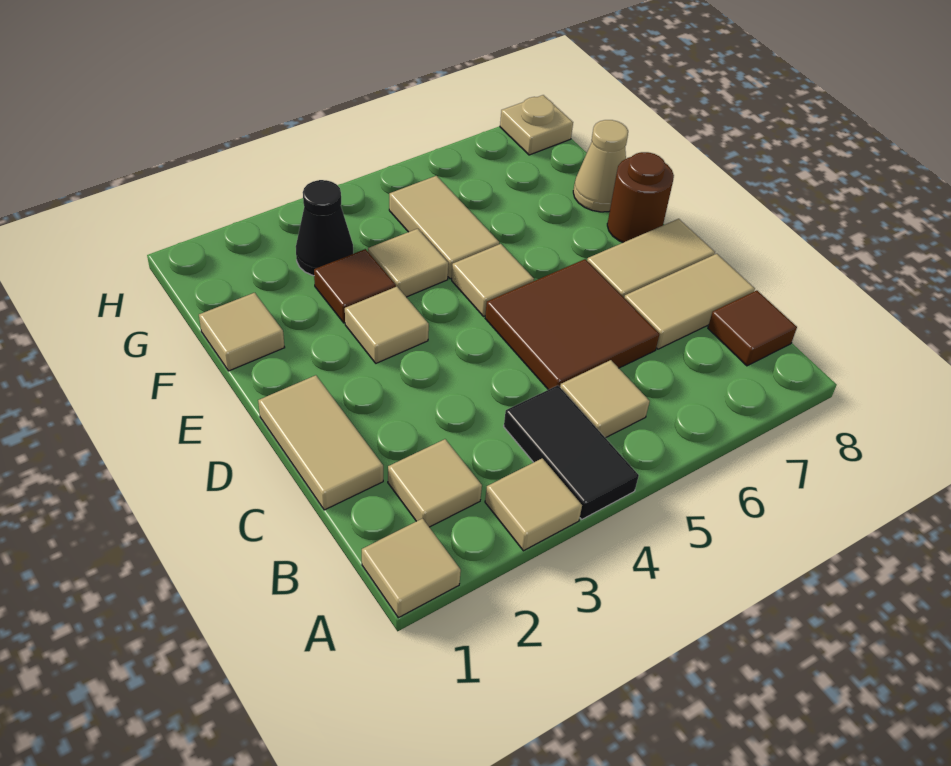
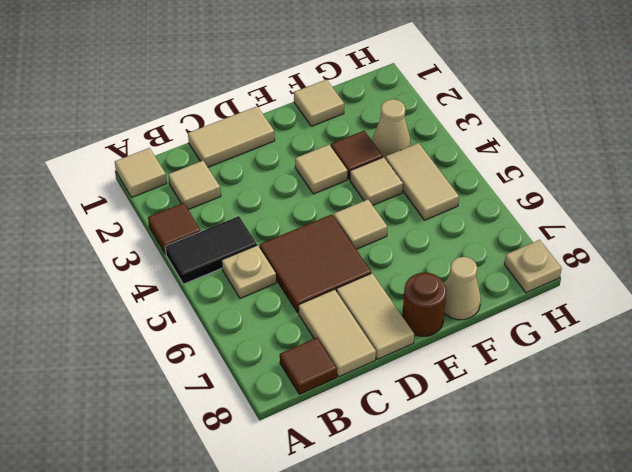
tan 1x1 tile [485,458,582,551] -> brown 1x1 tile [148,203,201,254]
tan 1x1 tile [560,360,650,438] -> tan 1x1 plate [222,245,276,298]
tan 1x2 tile [389,176,499,279] -> tan 1x2 tile turned to [385,143,459,220]
black 1x1 cone [296,180,353,276] -> tan 1x1 cone [373,99,410,158]

